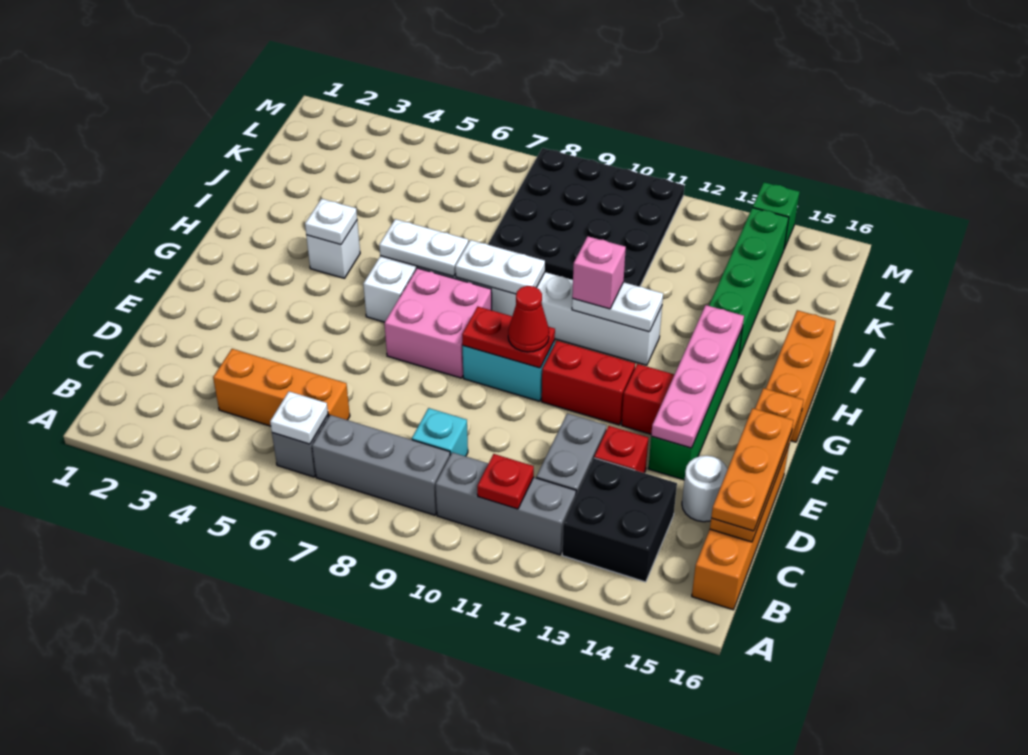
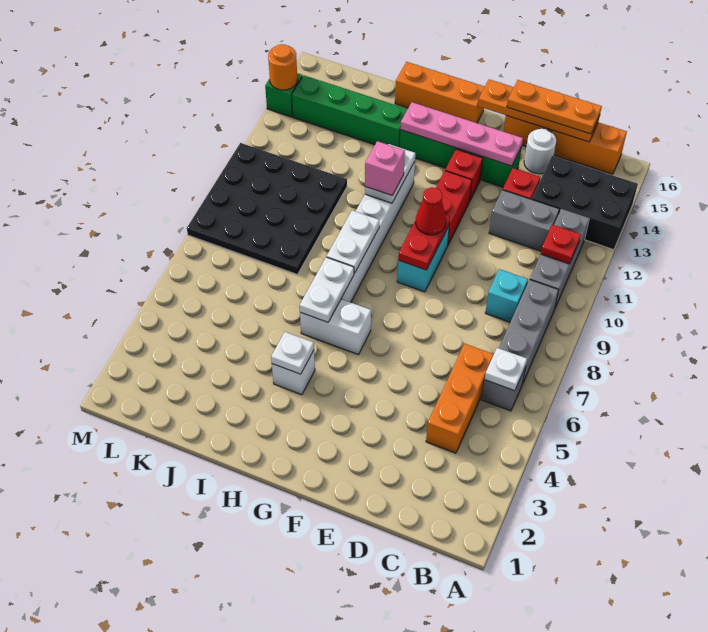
black 2x2 brick [562,458,677,582] -> black 2x3 brick [532,156,638,250]
pink 2x2 brick [385,268,492,378] -> none
none -> orange 1x1 round brick [268,44,298,90]

